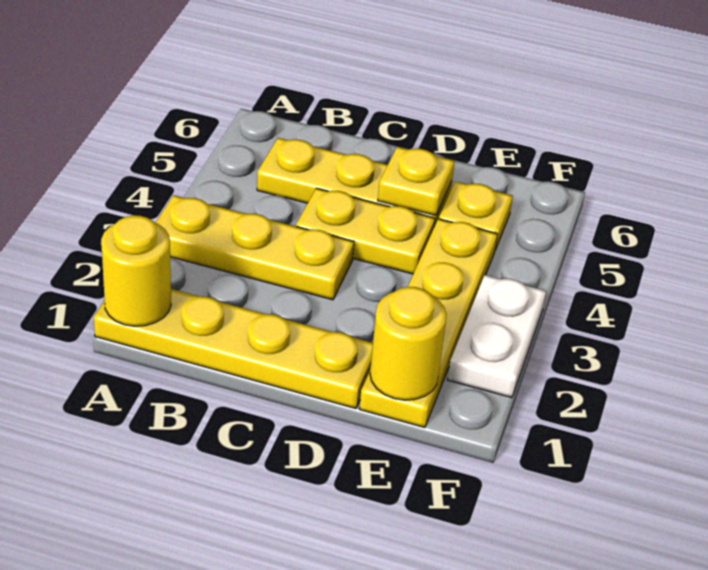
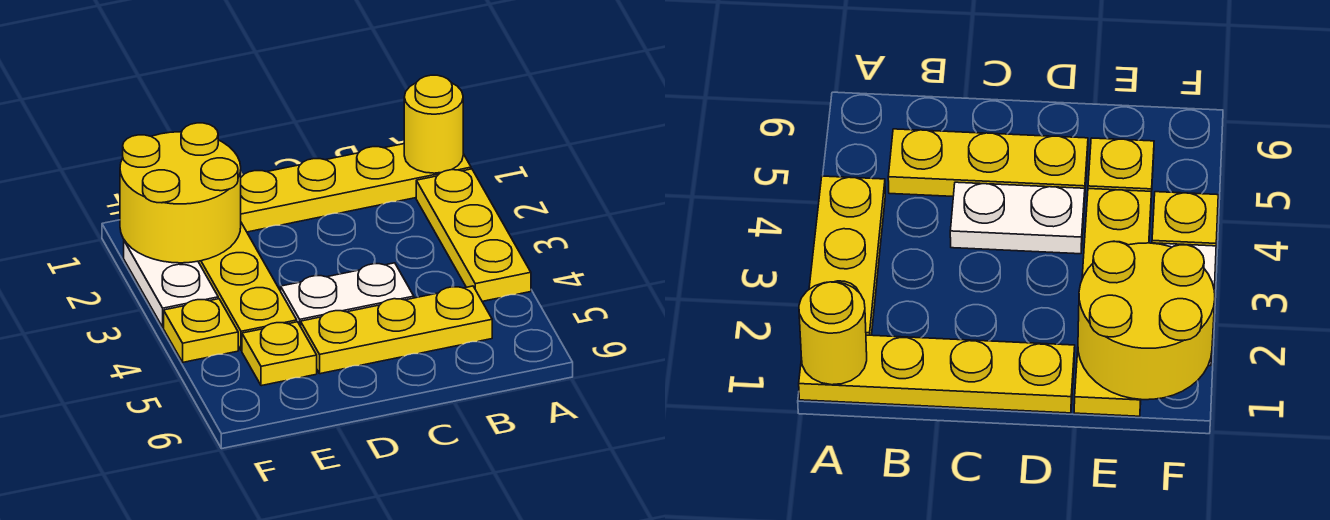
yellow 1x3 plate [156,195,354,300] -> yellow 1x3 plate turned to [416,169,531,301]
yellow 1x2 plate [296,188,435,274] -> white 1x2 plate [281,263,414,326]
yellow 1x1 plate [378,147,455,215] -> yellow 1x1 plate moved to [164,299,238,362]
yellow 1x1 round brick [370,287,446,400] -> yellow 2x2 round brick [120,123,241,263]

